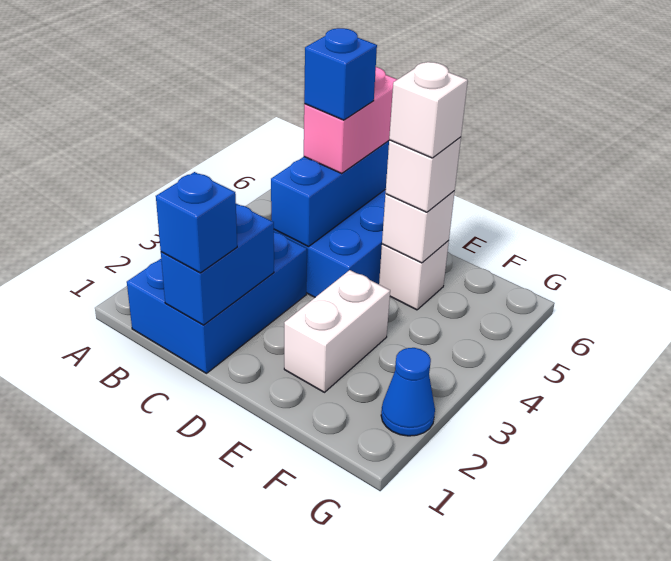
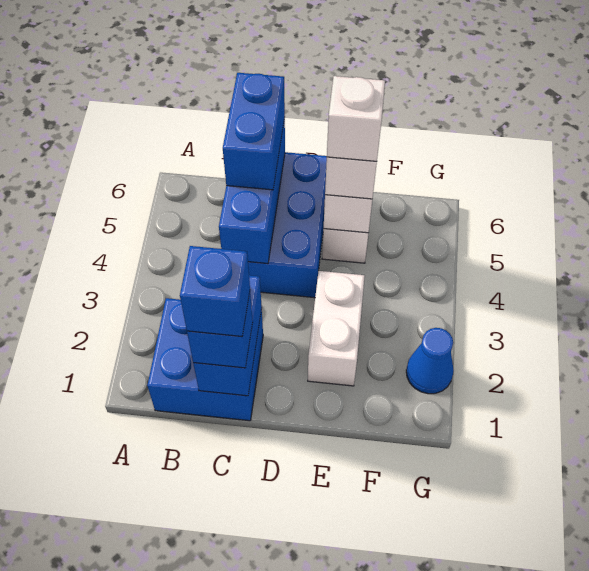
blue 2x3 brick [127,232,307,373] -> blue 2x2 brick [147,298,263,421]
pink 1x2 brick [304,67,397,173] -> blue 1x2 brick [223,73,285,190]
blue 1x1 brick [304,28,377,120] -> blue 1x1 brick moved to [180,246,250,337]

